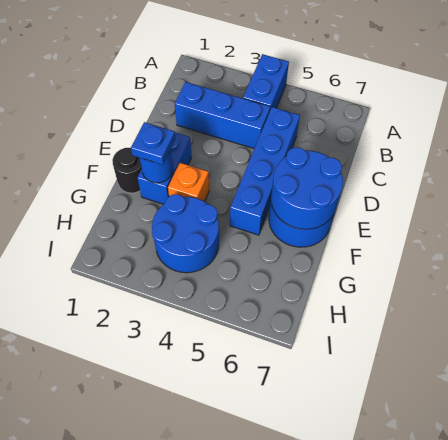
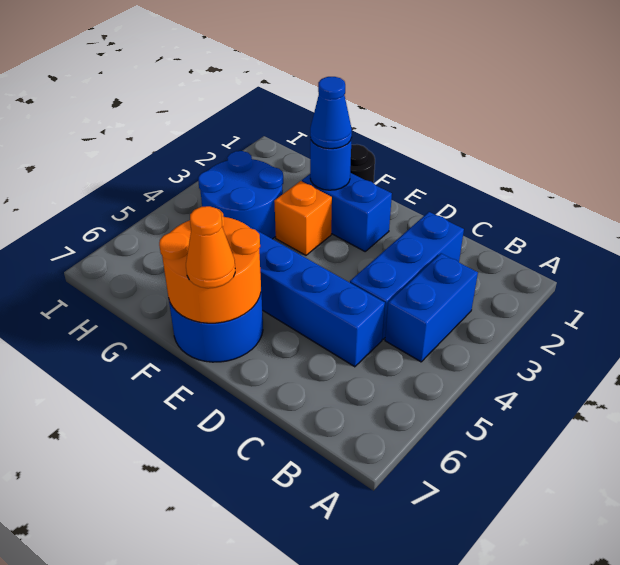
blue 1x2 brick [243,54,289,110] -> blue 1x2 brick turned to [385,253,478,362]
blue 2x2 round brick [271,147,343,229] -> orange 2x2 round brick [159,209,261,323]
none -> orange 1x1 cone [186,206,235,288]
blue 1x1 plate [131,122,176,165] -> blue 1x1 cone [310,77,352,149]

